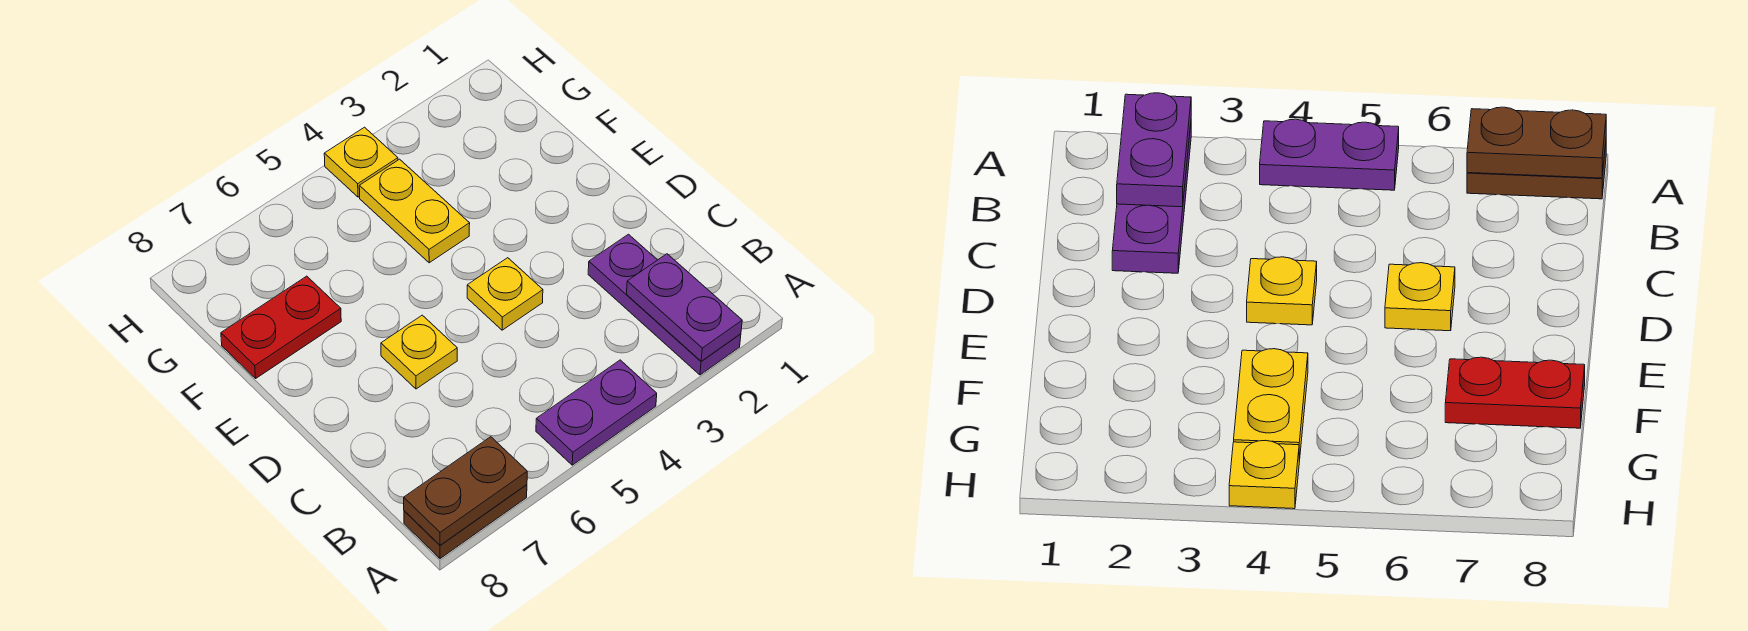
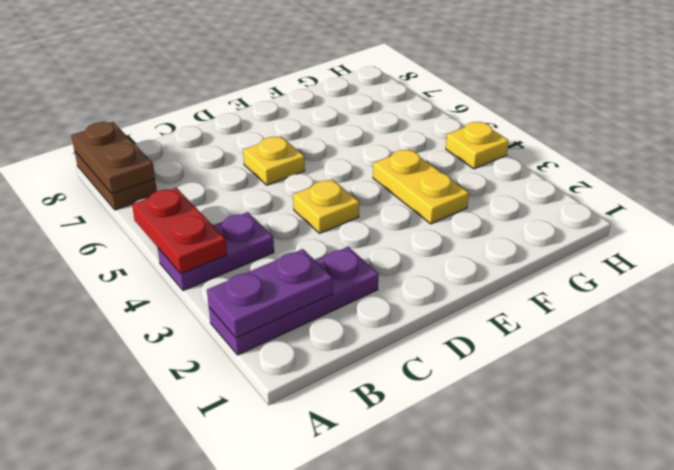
purple 1x2 plate [536,360,657,465] -> purple 1x2 plate turned to [158,212,274,291]
yellow 1x2 plate [359,159,470,263] -> yellow 1x2 plate turned to [373,149,469,224]
red 1x2 plate [221,276,341,378] -> red 1x2 plate moved to [132,188,227,274]

